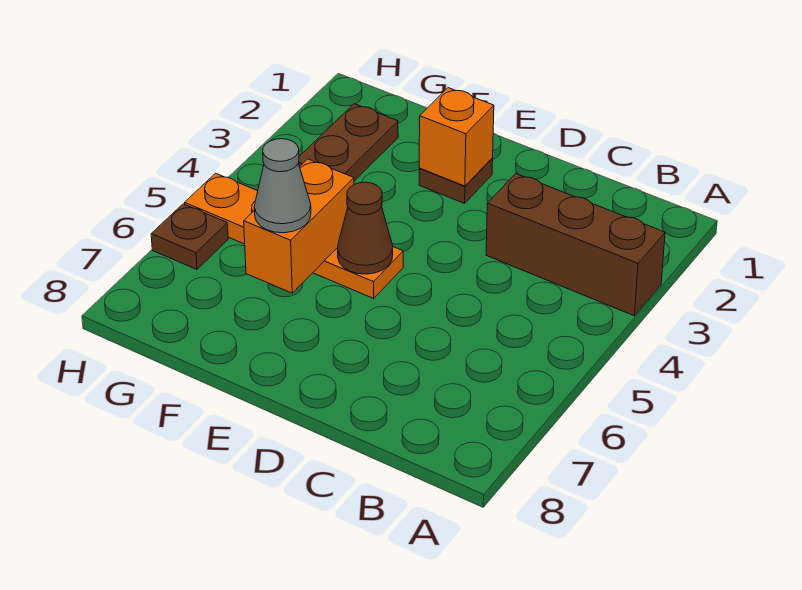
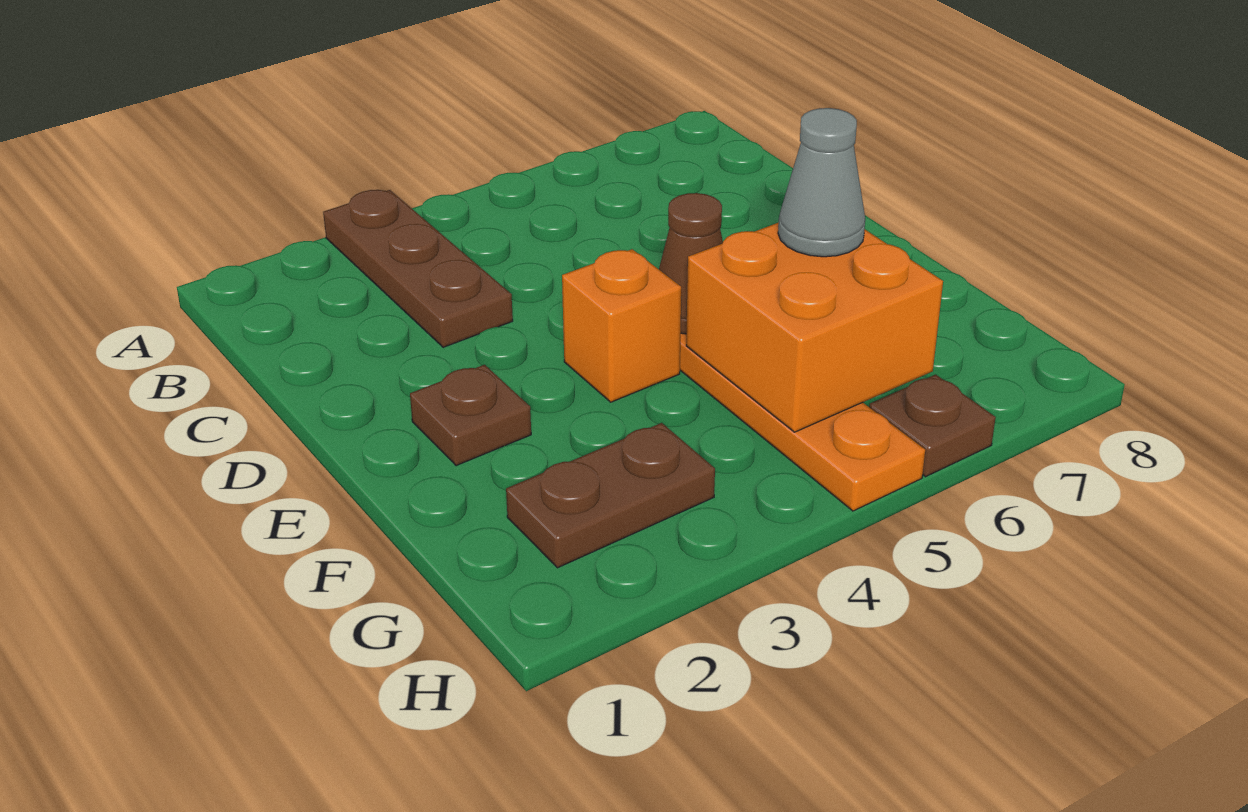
brown 1x3 brick [486,174,665,316] -> brown 1x3 plate [323,190,513,347]
orange 1x1 brick [419,88,494,186] -> orange 1x1 brick moved to [562,249,681,402]
orange 1x2 brick [244,159,354,293] -> orange 2x2 brick [686,222,943,432]

